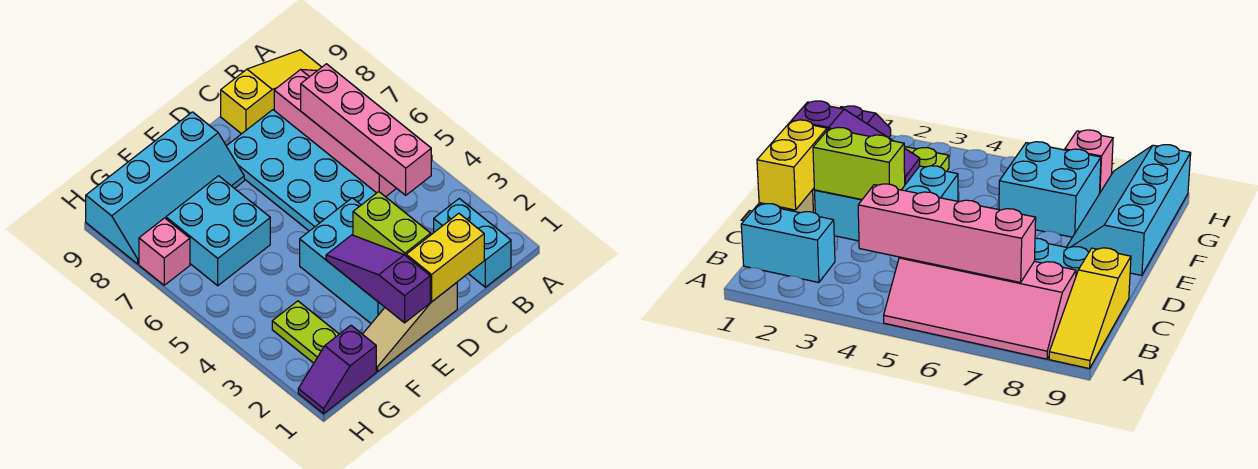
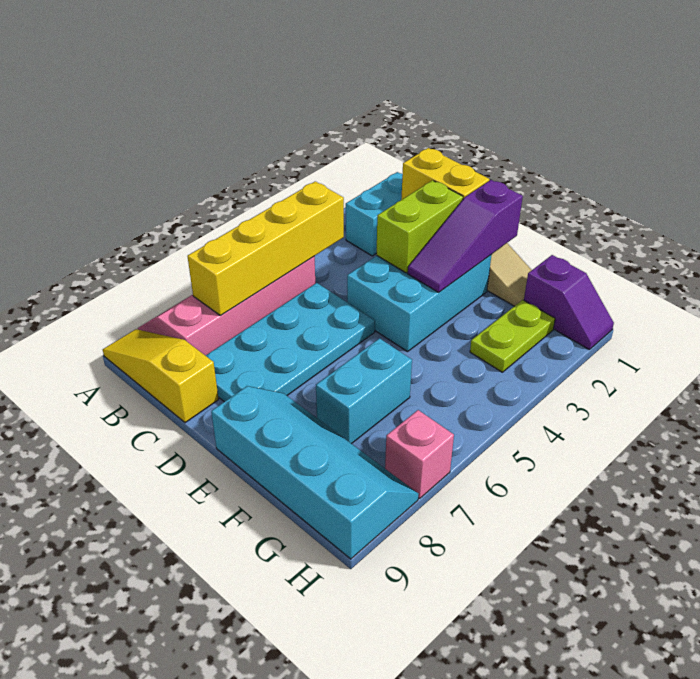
pink 1x4 brick [301,64,431,195] -> yellow 1x4 brick [187,181,344,316]
cyan 2x2 brick [166,176,270,286] -> cyan 1x2 brick [316,338,412,444]

